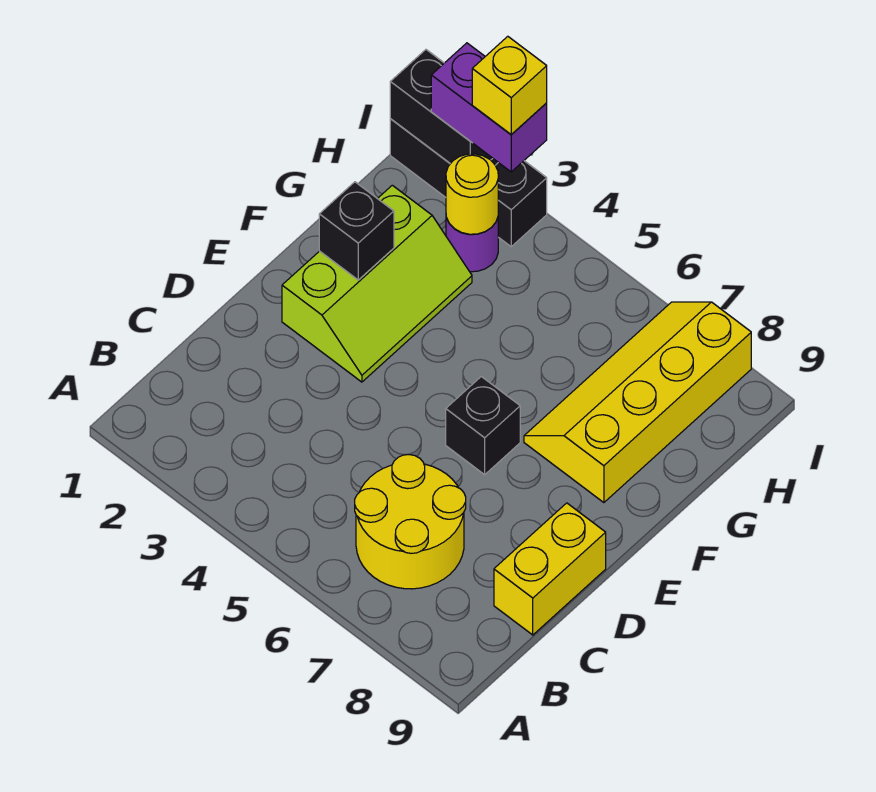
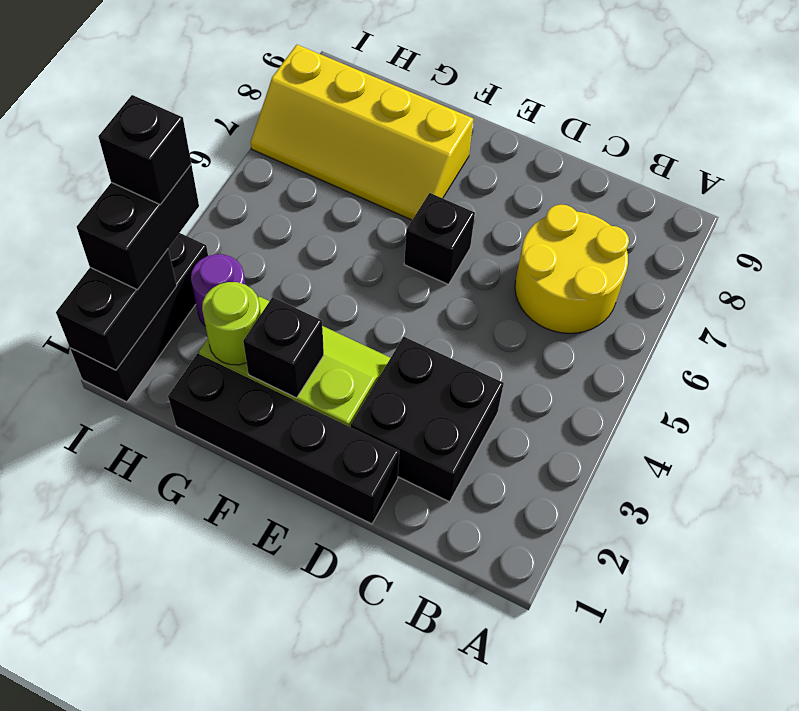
none -> black 2x2 brick [351,337,504,502]
yellow 1x2 brick [494,503,606,635] -> none
none -> black 1x4 brick [168,353,399,524]
none -> lime 1x1 round brick [202,282,261,365]
yellow 1x1 round brick [446,154,498,234] -> none
purple 1x2 brick [431,43,547,172] -> black 1x2 brick [77,165,199,290]
yellow 1x1 brick [472,36,547,135] -> black 1x1 brick [98,95,191,204]

